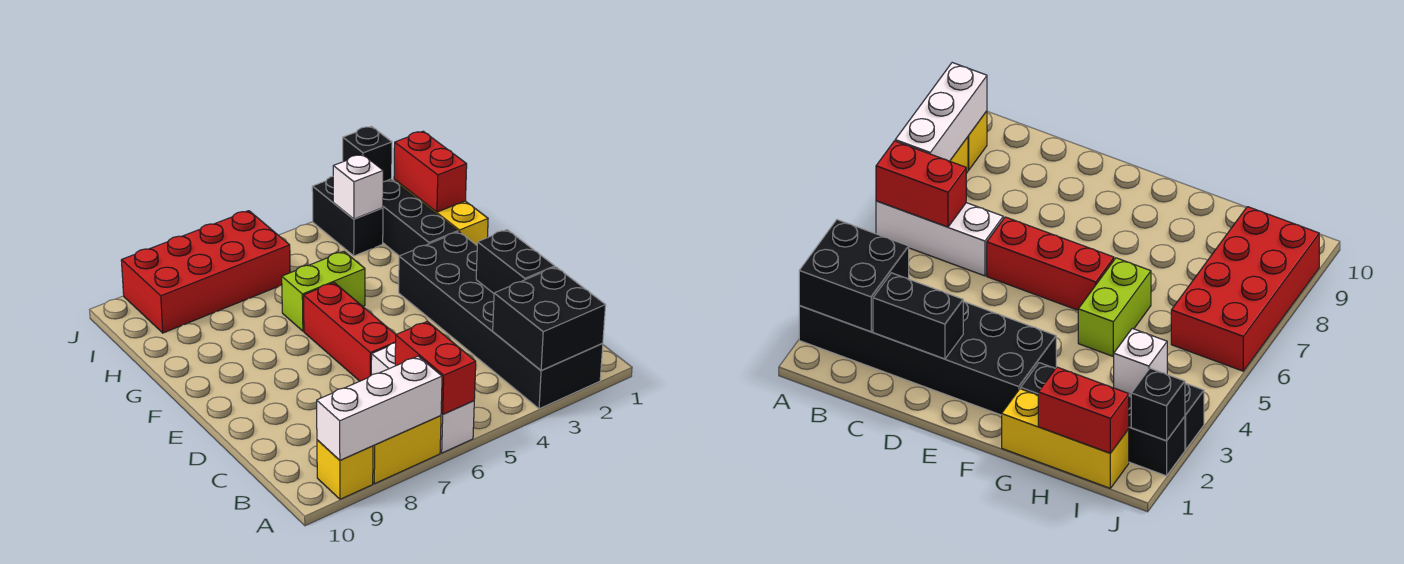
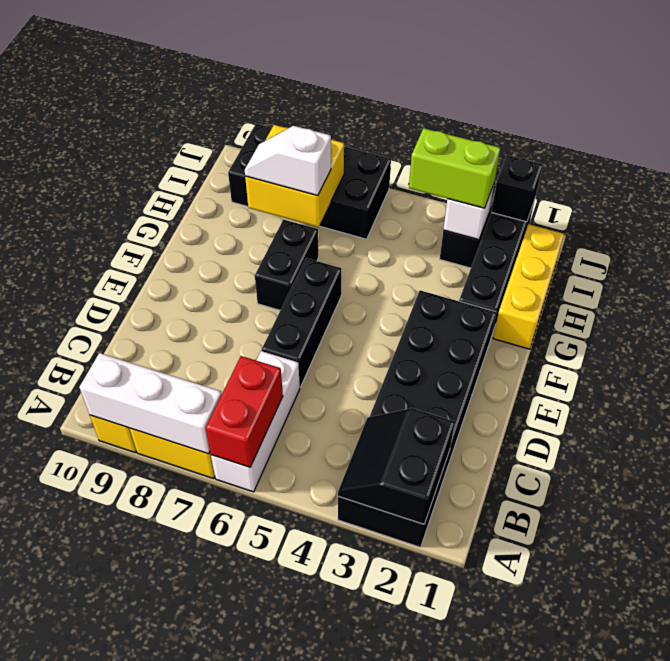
black 2x2 brick [493,267,606,370] -> black 2x2 slope [338,408,455,524]
black 1x2 brick [476,230,555,293] -> black 1x2 brick moved to [255,220,318,310]
red 1x3 brick [303,283,396,381] -> black 1x3 brick [262,258,341,387]
lime 1x2 brick [282,251,365,331] -> lime 1x2 brick moved to [409,128,500,208]
red 1x2 brick [394,131,467,212] -> none
none -> yellow 2x2 brick [245,125,344,227]
none -> white 1x2 slope [245,126,331,196]
red 2x4 brick [121,211,290,333] -> black 2x4 brick [228,124,391,239]

